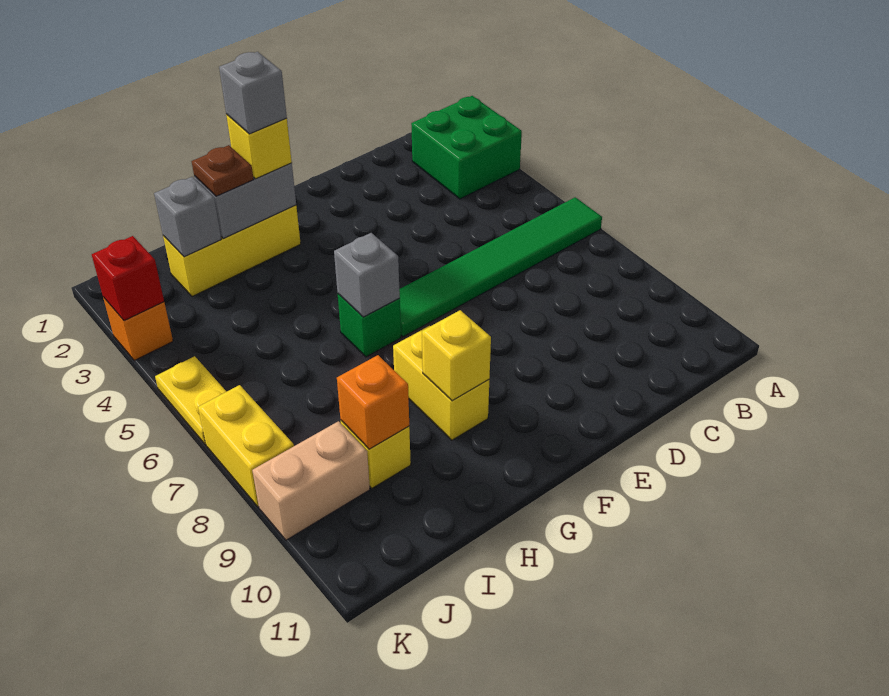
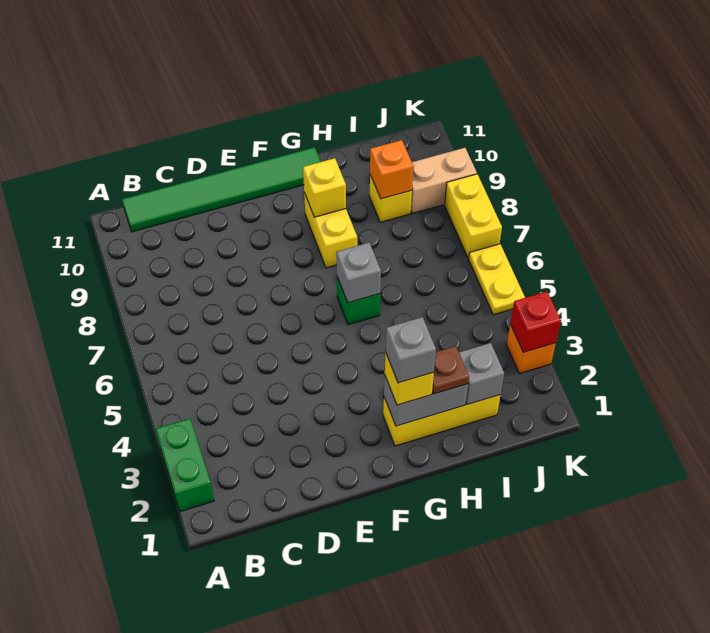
green 2x2 brick [411,96,522,199] -> green 1x2 brick [156,418,214,512]
green 1x6 tile [399,197,602,337] -> green 1x6 tile moved to [122,147,321,232]

